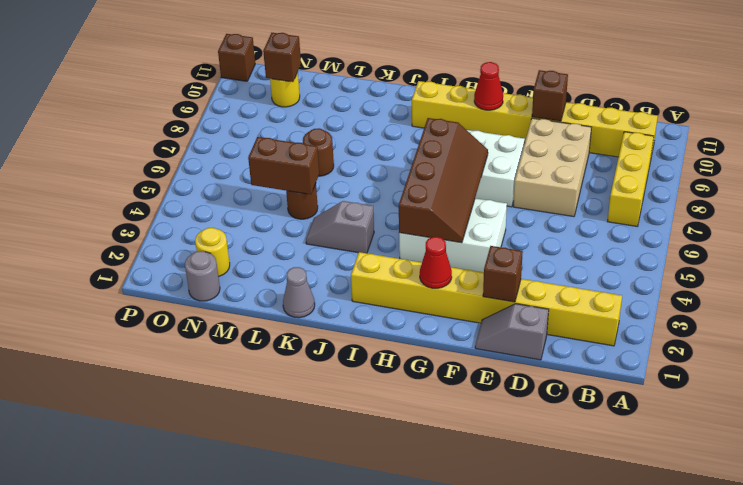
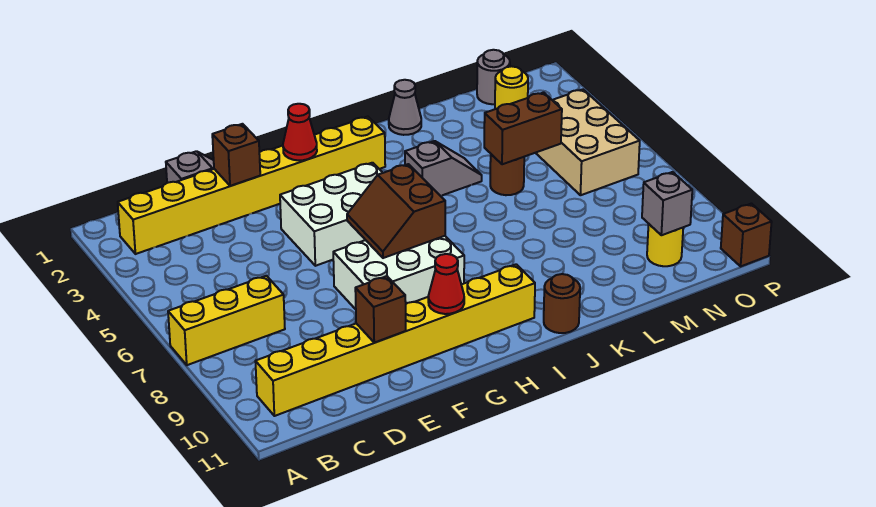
yellow 1x3 brick [608,132,654,227] -> yellow 1x3 brick turned to [168,276,285,365]
tan 2x3 brick [513,118,591,217] -> tan 2x3 brick moved to [536,89,640,195]
brown 2x4 slope [399,118,488,243] -> brown 2x2 slope [347,164,445,258]
brown 1x1 round brick [303,128,334,176] -> brown 1x1 round brick moved to [544,274,580,333]
brown 1x1 brick [263,33,301,82] -> grey 1x1 brick [642,172,692,235]

